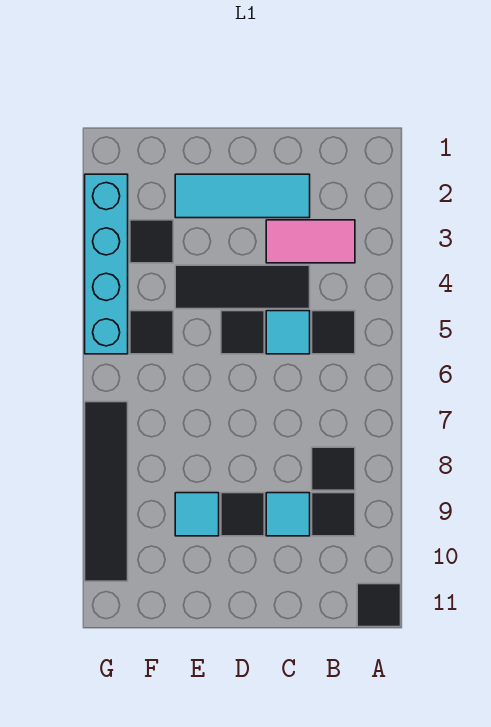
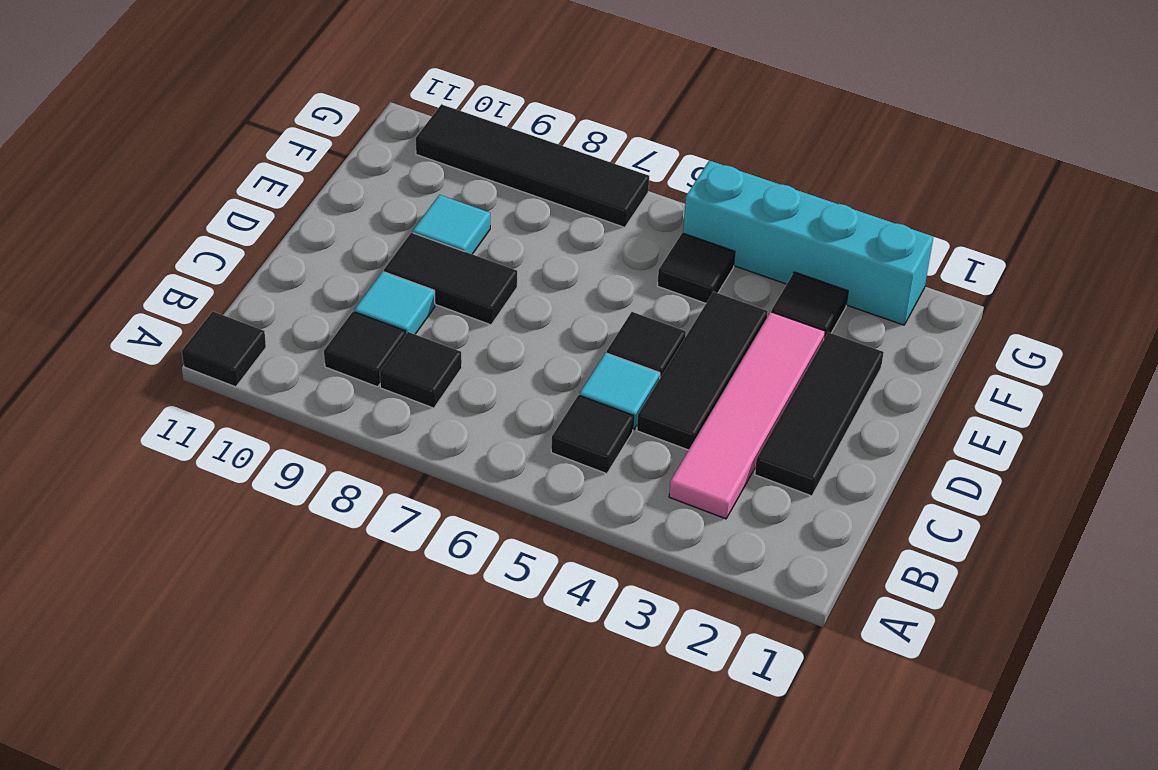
pink 1x2 tile [266,220,355,263] -> pink 1x4 tile [669,312,825,519]
cyan 1x3 tile [175,174,310,218] -> black 1x3 tile [755,332,884,496]
black 1x1 tile [221,493,264,536] -> black 1x2 tile [384,233,517,325]

